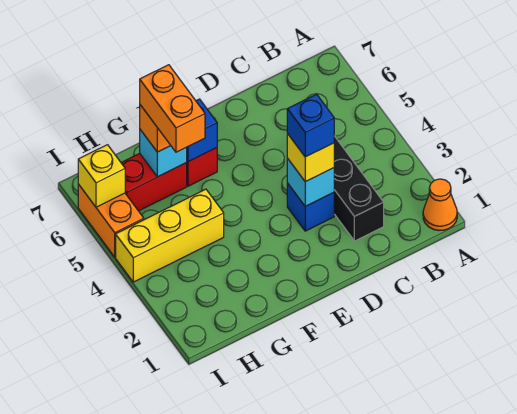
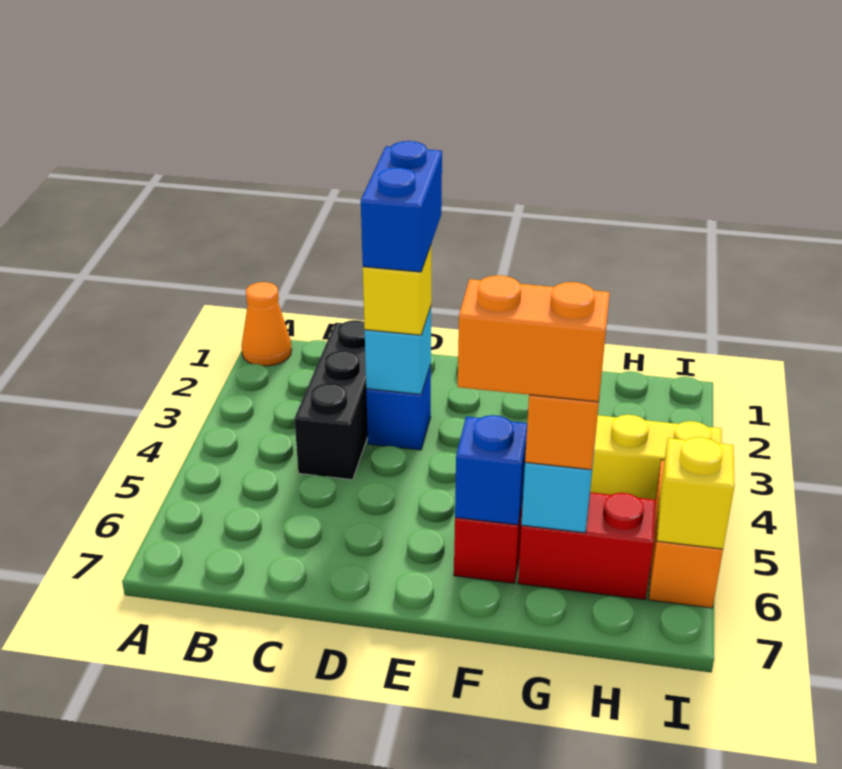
blue 1x1 brick [287,94,334,157] -> blue 1x2 brick [361,141,442,272]
orange 1x2 brick [140,65,205,152] -> orange 1x2 brick turned to [458,275,610,402]

